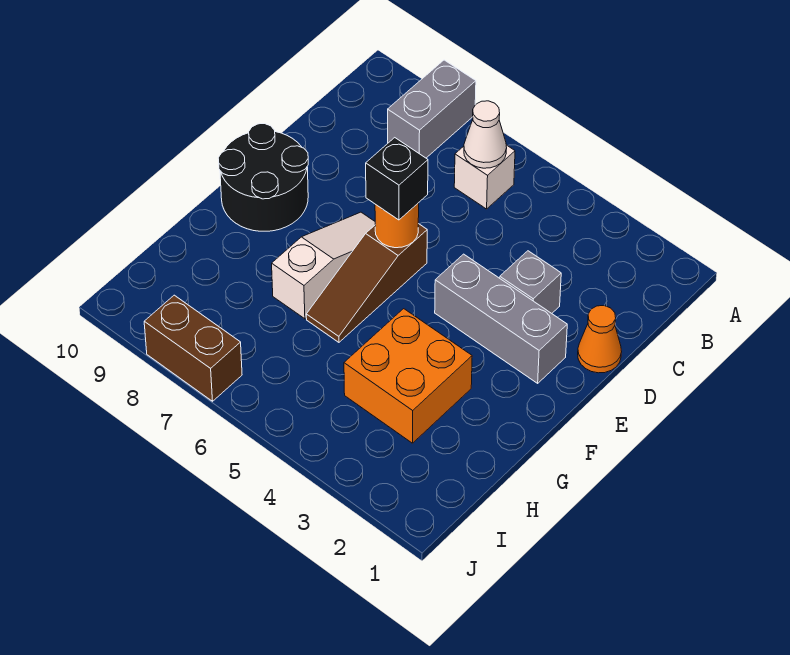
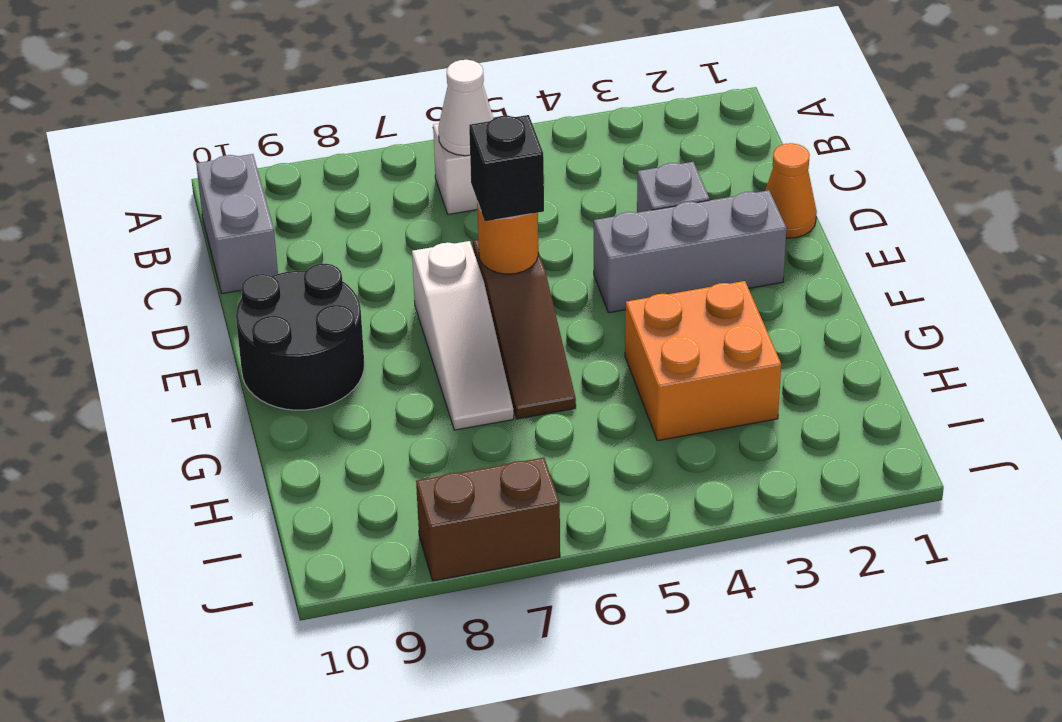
grey 1x2 brick [388,60,476,158] -> grey 1x2 brick moved to [196,154,278,294]
white 1x3 slope [272,212,375,319] -> white 1x3 slope turned to [412,241,514,430]

